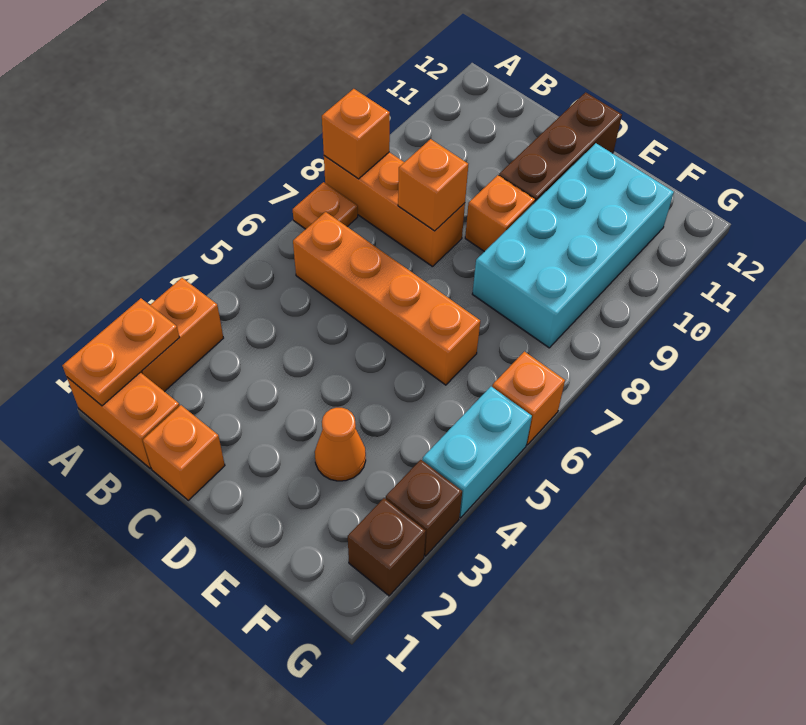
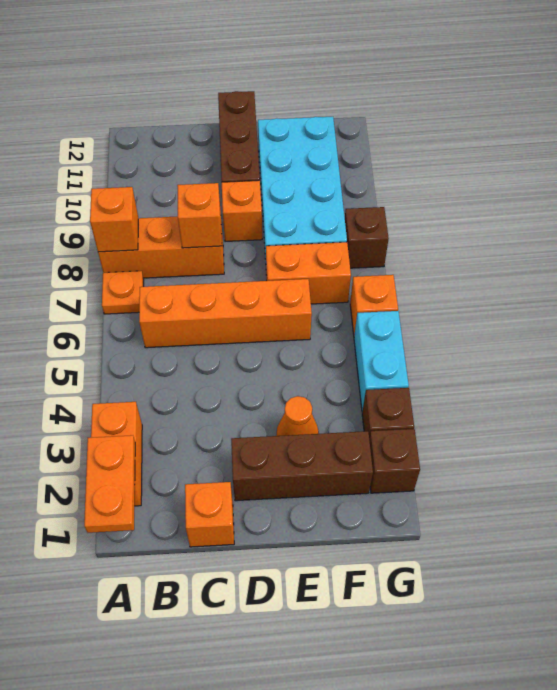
orange 1x2 brick [67,372,180,469] -> orange 1x2 brick moved to [266,242,351,304]
none -> brown 1x3 brick [231,431,373,501]
none -> brown 1x1 brick [345,207,389,268]

